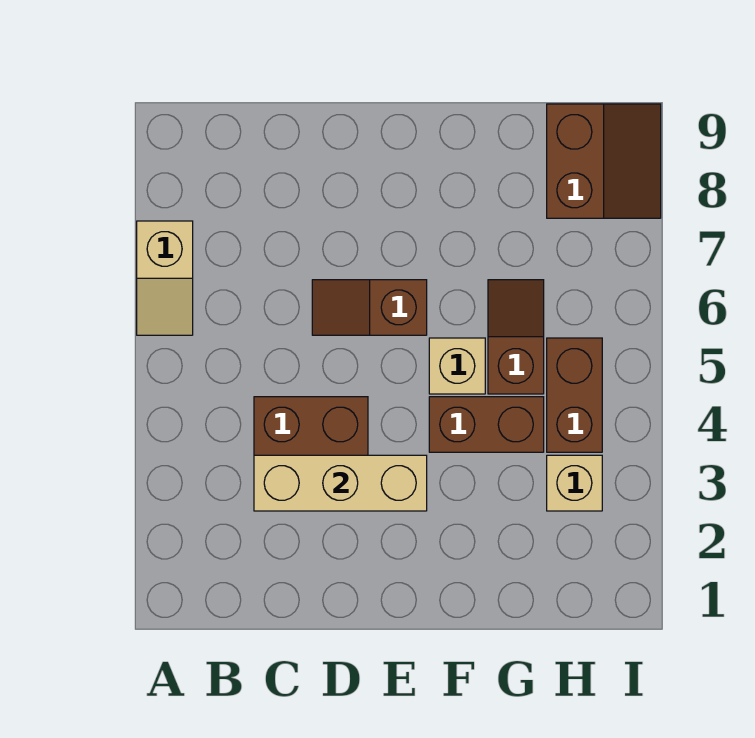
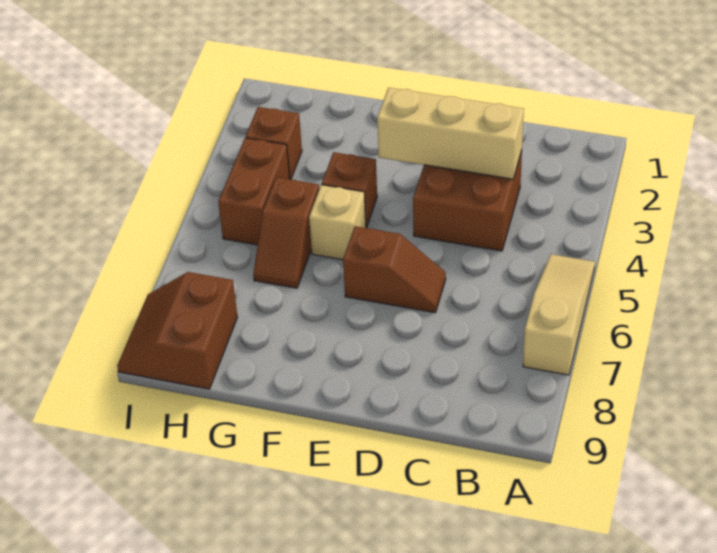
tan 1x2 slope [137,221,193,335] -> tan 1x3 slope [523,254,595,375]
brown 1x2 brick [429,397,544,452] -> brown 1x1 brick [322,152,377,228]
tan 1x1 brick [547,455,602,511] -> brown 1x1 brick [245,107,302,180]

